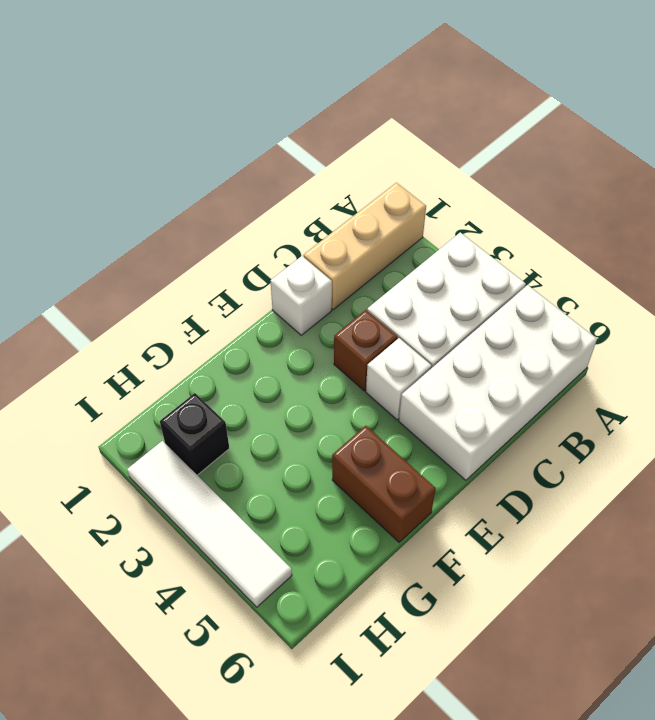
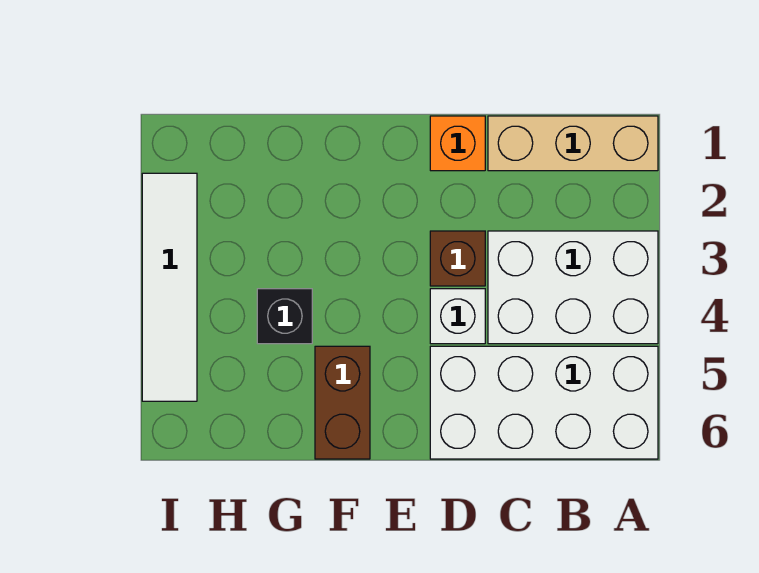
white 1x1 brick [271,256,332,335] -> orange 1x1 brick [430,116,485,171]
black 1x1 brick [160,393,229,475] -> black 1x1 brick moved to [257,289,312,344]

